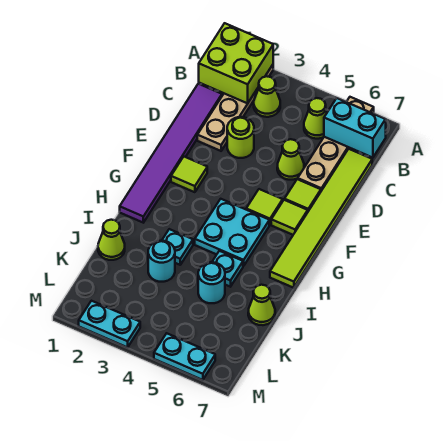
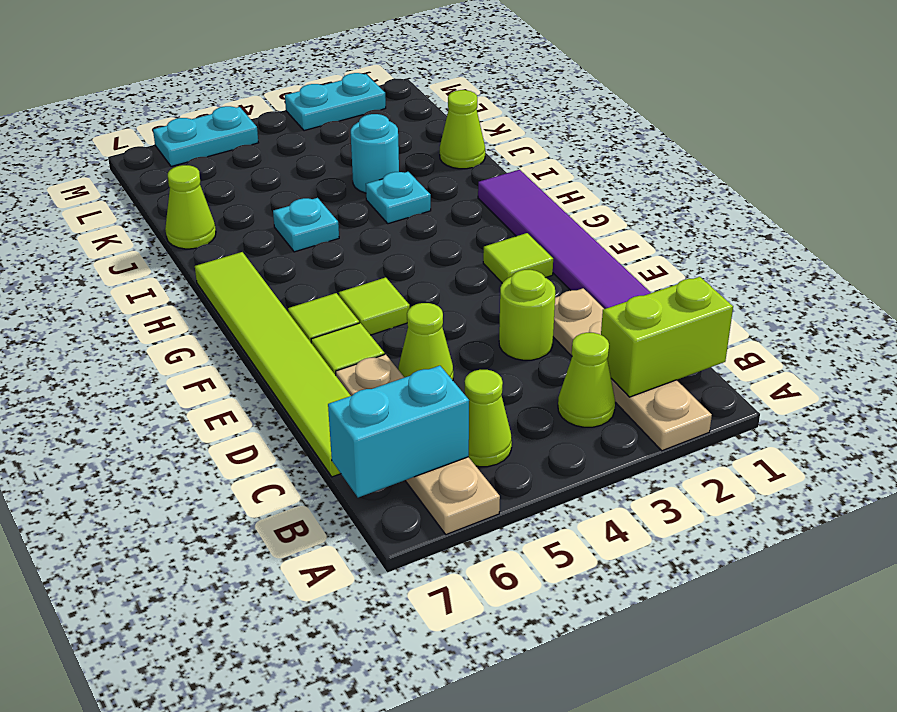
lime 2x2 brick [199,23,273,103] -> lime 1x2 brick [601,277,733,397]
cyan 2x2 plate [195,199,269,266] -> none
cyan 1x1 round brick [198,262,225,303] -> none

